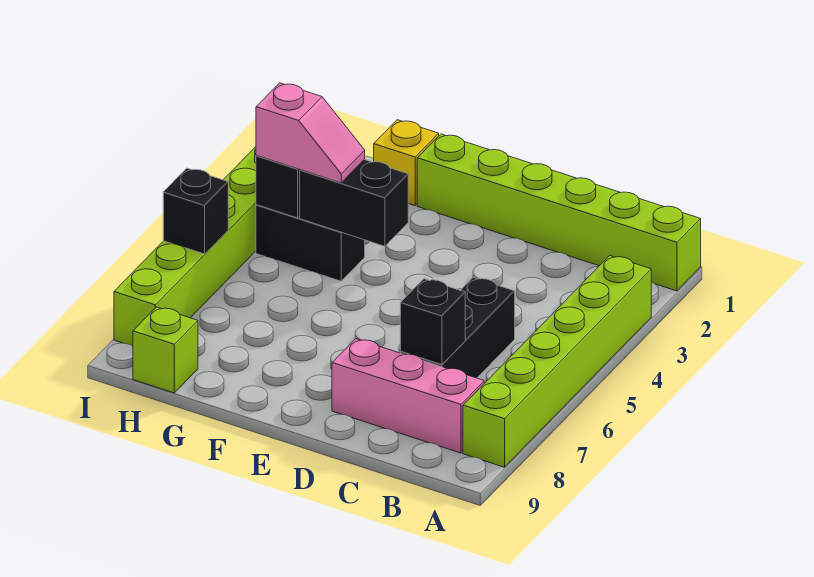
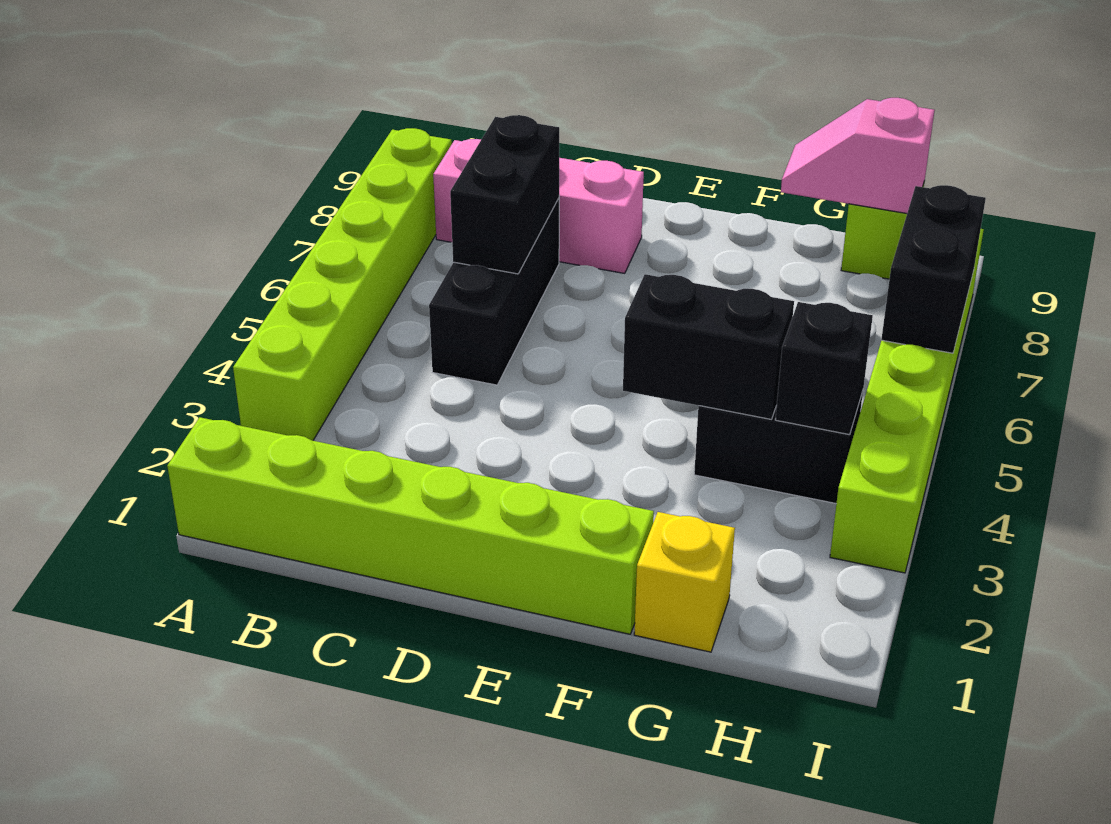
black 1x1 brick [400,279,465,365] -> black 1x2 brick [450,115,559,274]
pink 1x2 slope [256,83,365,183] -> pink 1x2 slope moved to [781,98,935,213]
black 1x1 brick [163,168,228,254] -> black 1x2 brick [881,185,986,353]

